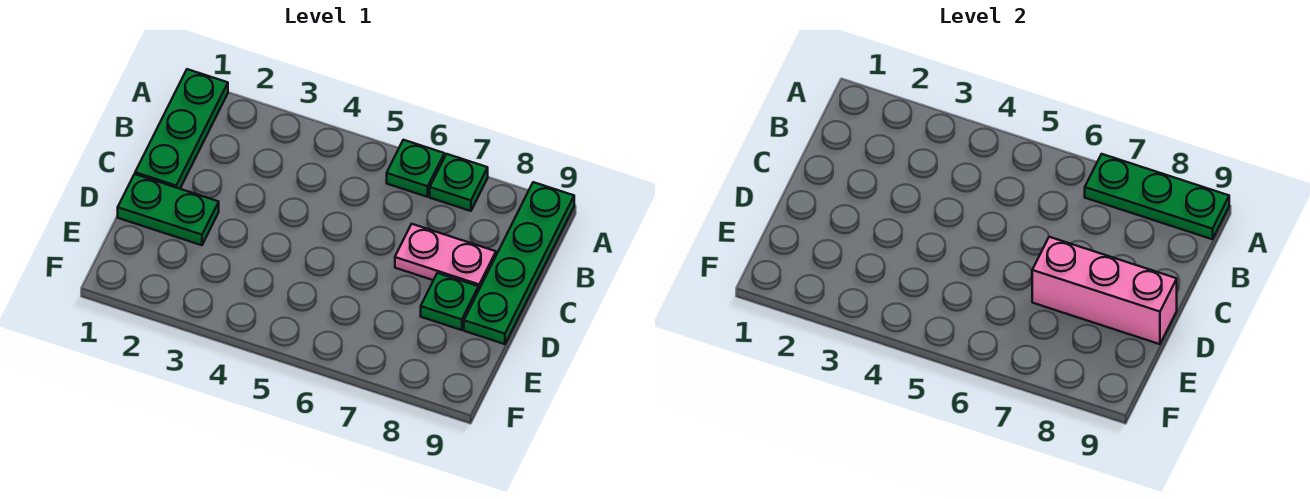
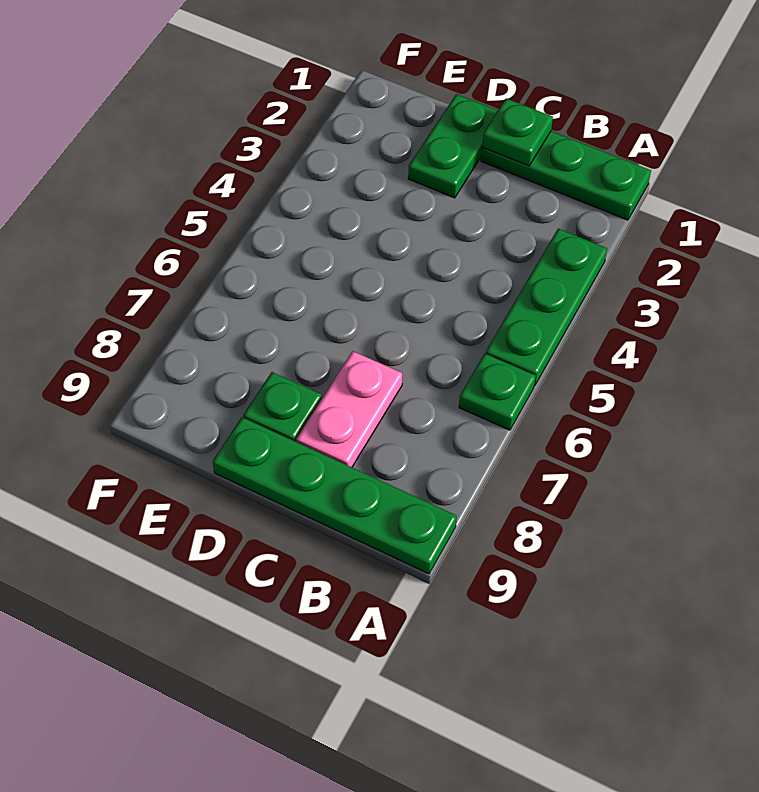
green 1x1 plate [430,154,488,211] -> green 1x1 plate moved to [482,99,553,166]
green 1x3 plate [1085,154,1229,239] -> green 1x3 plate moved to [486,229,607,385]
pink 1x3 brick [1032,237,1177,344] -> none

